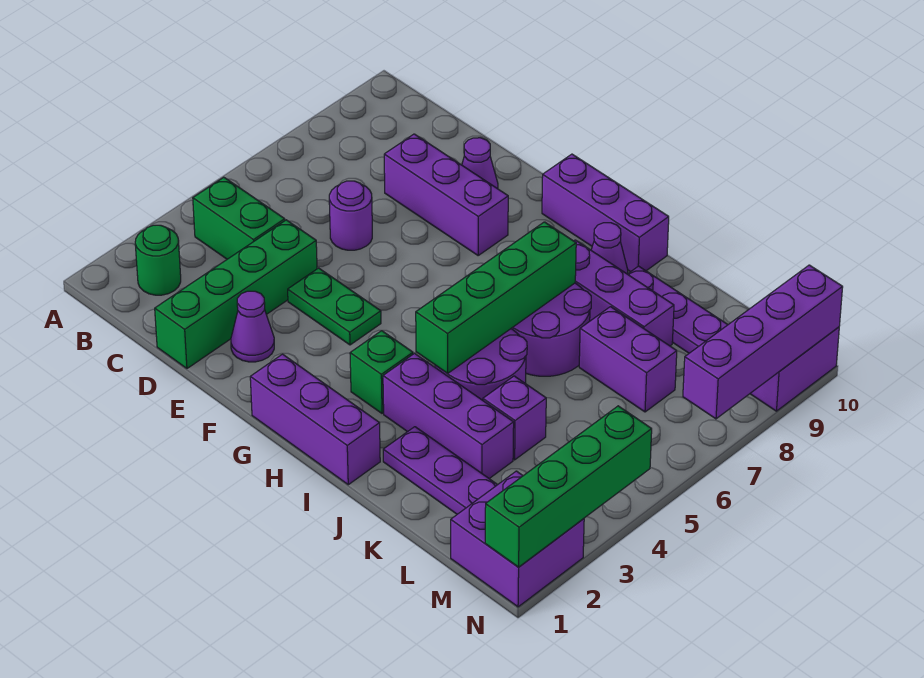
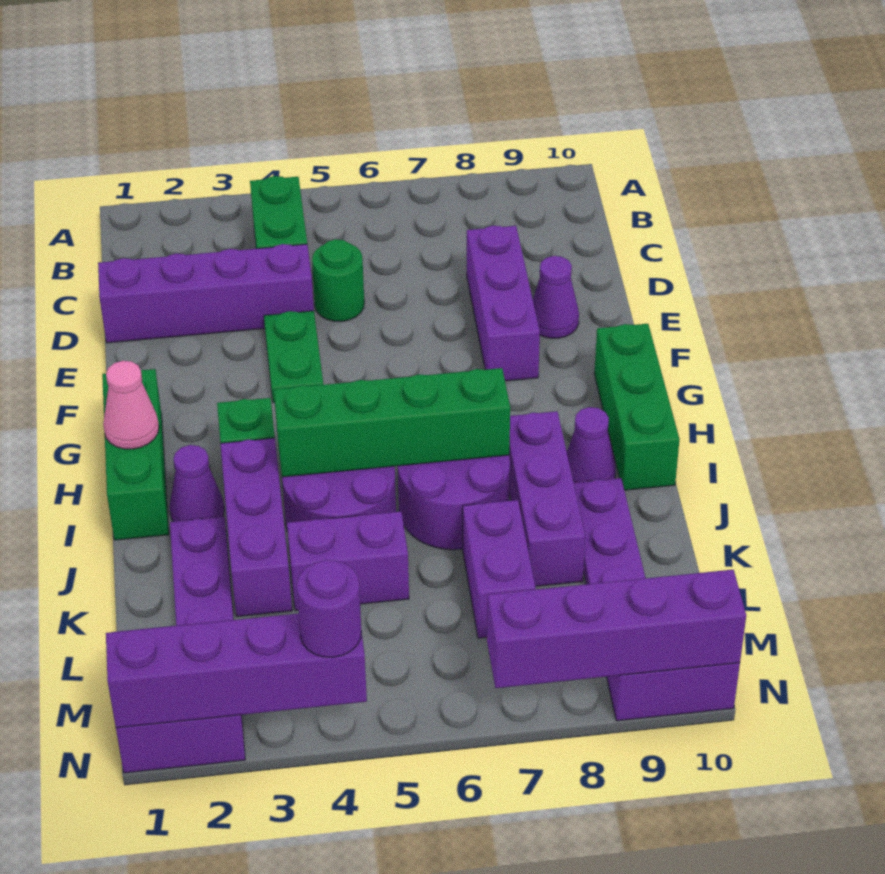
green 1x1 round brick [135,225,181,295] -> green 1x1 round brick moved to [312,239,364,321]
green 1x4 brick [155,220,317,368] -> purple 1x4 brick [98,244,314,343]
purple 1x1 round brick [329,181,372,250] -> purple 1x1 round brick moved to [297,560,361,657]
purple 1x1 cone [231,291,274,362] -> purple 1x1 cone moved to [169,445,224,521]
purple 1x3 brick [250,354,380,485] -> green 1x3 brick [102,369,169,540]
purple 1x3 brick [542,154,669,272] -> green 1x3 brick [594,324,679,490]
none -> pink 1x1 cone [103,361,159,449]
purple 1x1 brick [483,376,546,460] -> purple 1x2 brick [287,511,409,611]
green 1x4 brick [485,406,652,567] -> purple 1x4 brick [106,613,367,728]

